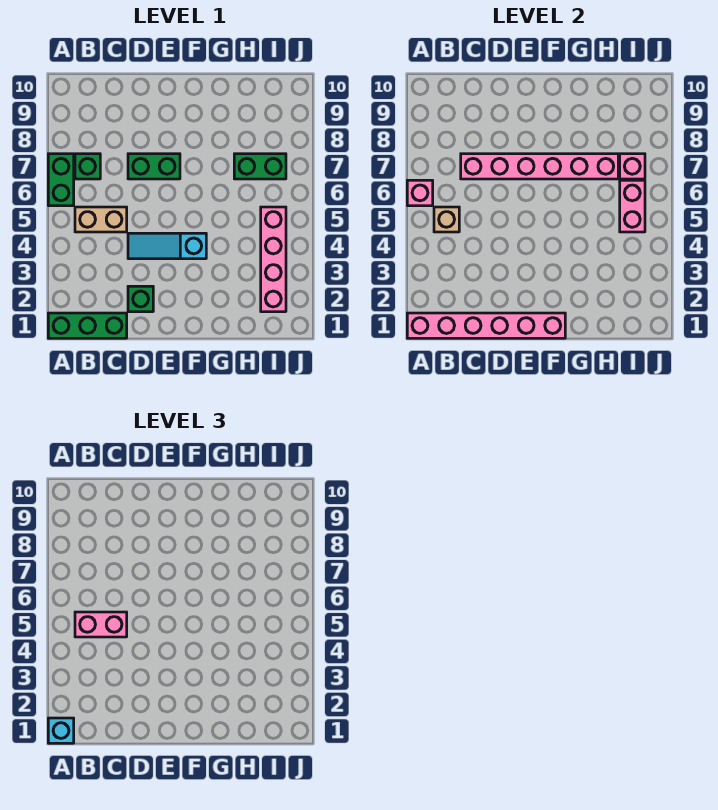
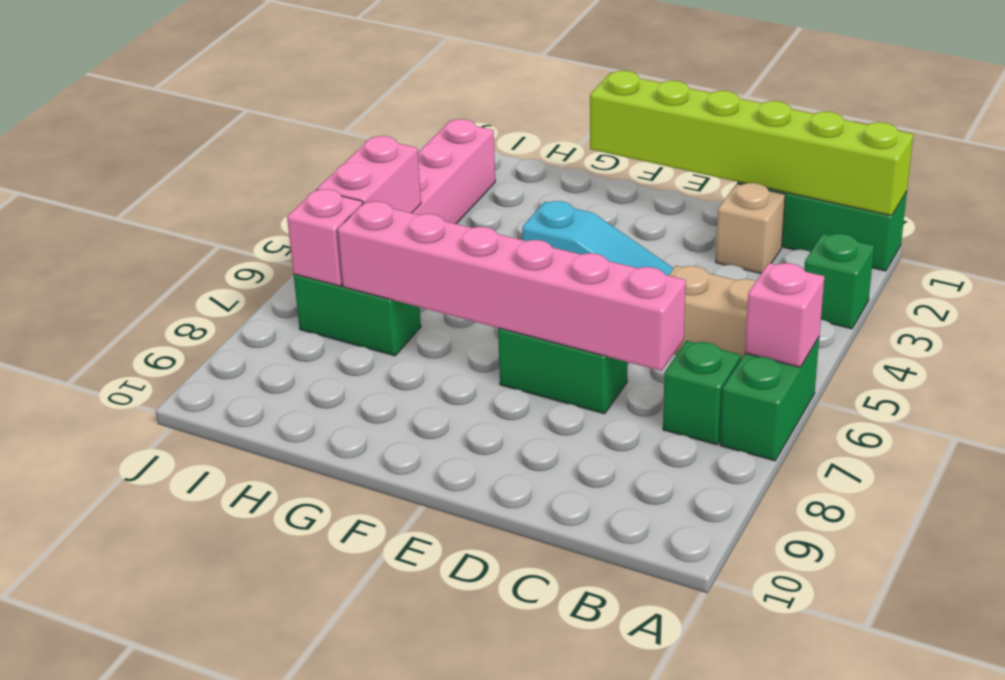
pink 1x6 brick [407,313,565,338] -> lime 1x6 brick [590,71,913,216]
cyan 1x1 brick [48,718,74,743] -> none
tan 1x1 brick [434,207,459,232] -> tan 1x1 brick moved to [716,183,785,273]
pink 1x2 brick [75,612,127,637] -> none
green 1x1 brick [128,286,153,312] -> green 1x1 brick moved to [804,234,874,329]

